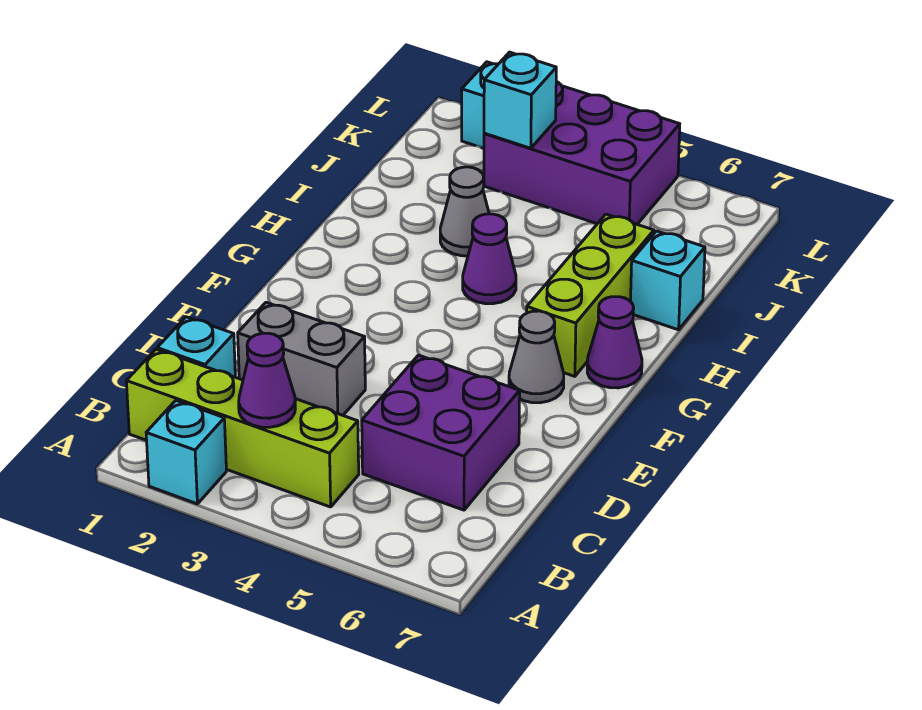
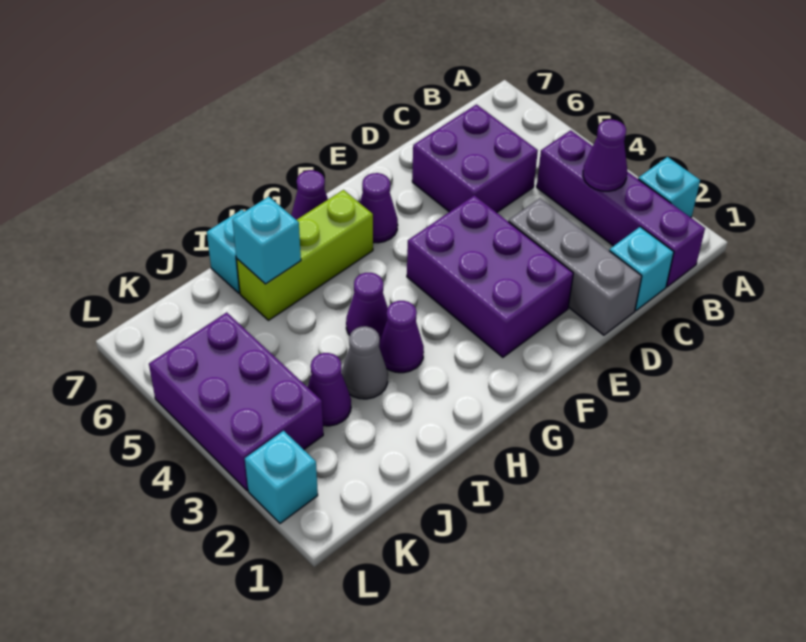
lime 1x4 brick [126,349,359,507] -> purple 1x4 brick [537,130,705,287]
grey 1x2 brick [238,302,365,415] -> grey 1x3 brick [509,198,642,335]
none -> purple 2x3 brick [407,195,573,357]
grey 1x1 cone [509,311,564,403] -> purple 1x1 cone [360,173,398,243]
none -> purple 1x1 cone [379,301,424,373]
none -> purple 1x1 cone [308,353,351,426]
cyan 1x1 brick [484,52,556,148] -> cyan 1x1 brick moved to [232,197,301,284]

